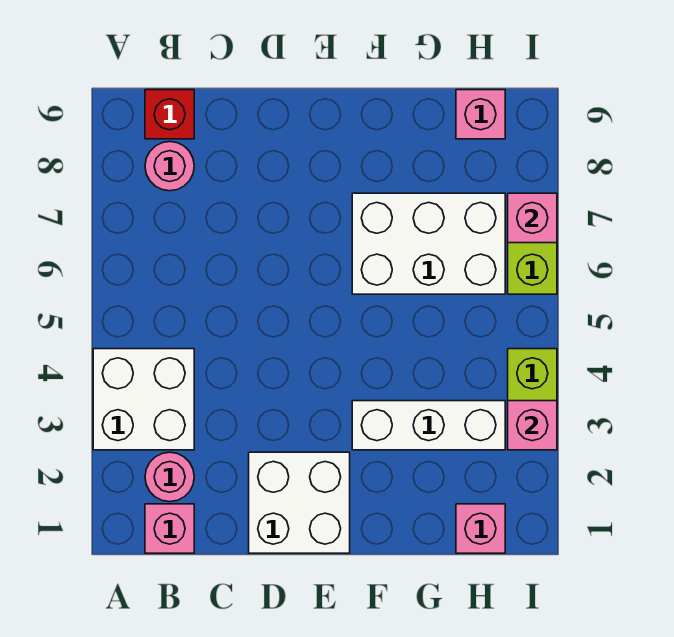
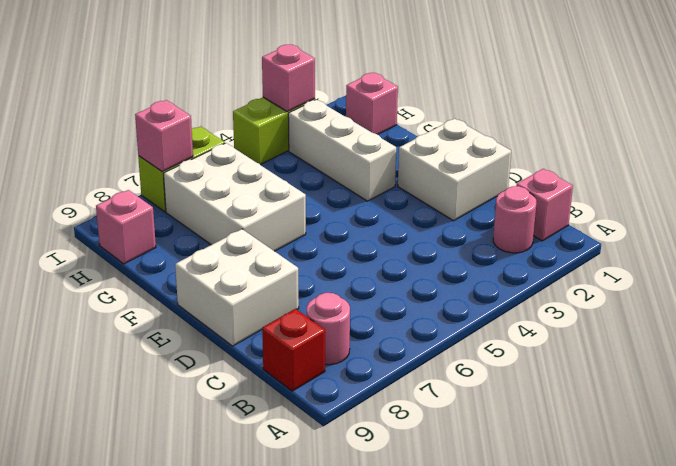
white 2x2 brick [93,349,194,450] -> white 2x2 brick moved to [175,229,299,346]

